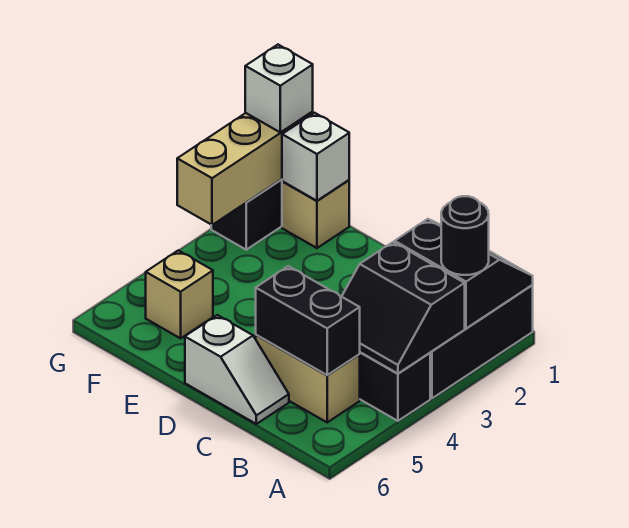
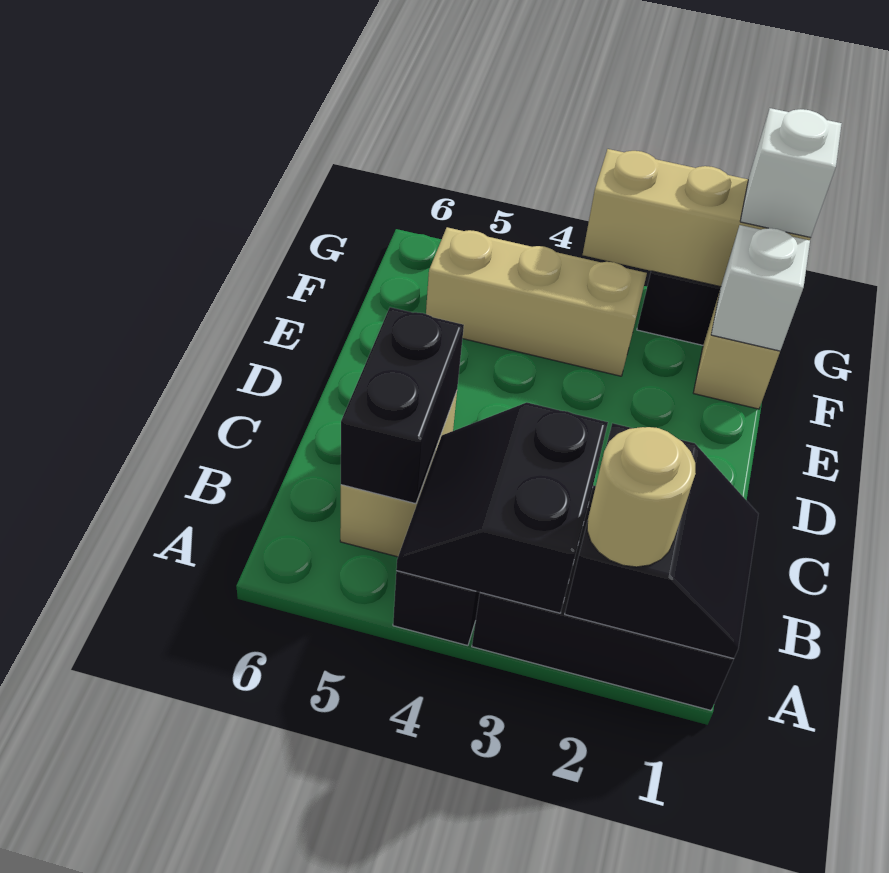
black 1x1 round brick [441,196,489,275] -> tan 1x1 round brick [587,427,696,567]
white 1x2 slope [185,315,289,424] -> none
tan 1x1 brick [146,250,213,338] -> tan 1x3 brick [426,227,647,376]

